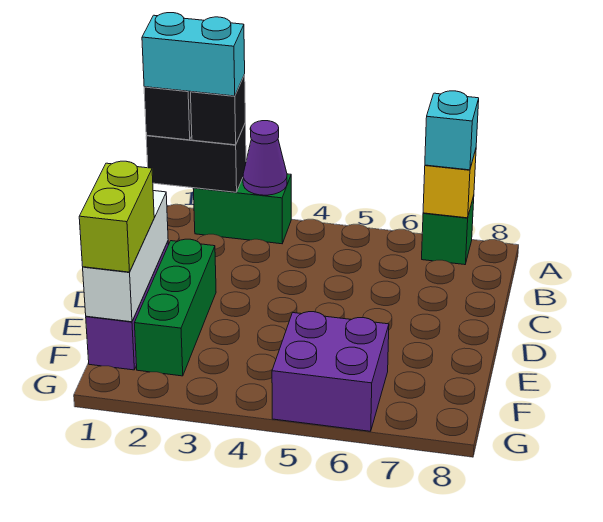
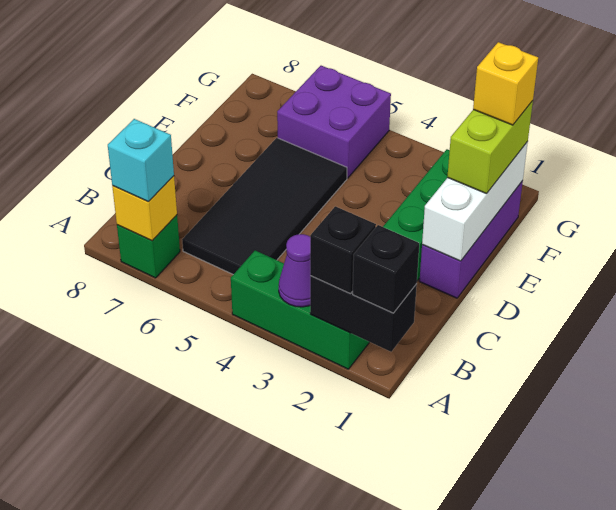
cyan 1x2 brick [142,13,245,96] -> none
green 1x2 brick [193,174,291,244] -> green 1x3 brick [231,250,370,369]
none -> black 2x4 tile [182,138,347,274]
none -> yellow 1x1 brick [473,42,538,125]

